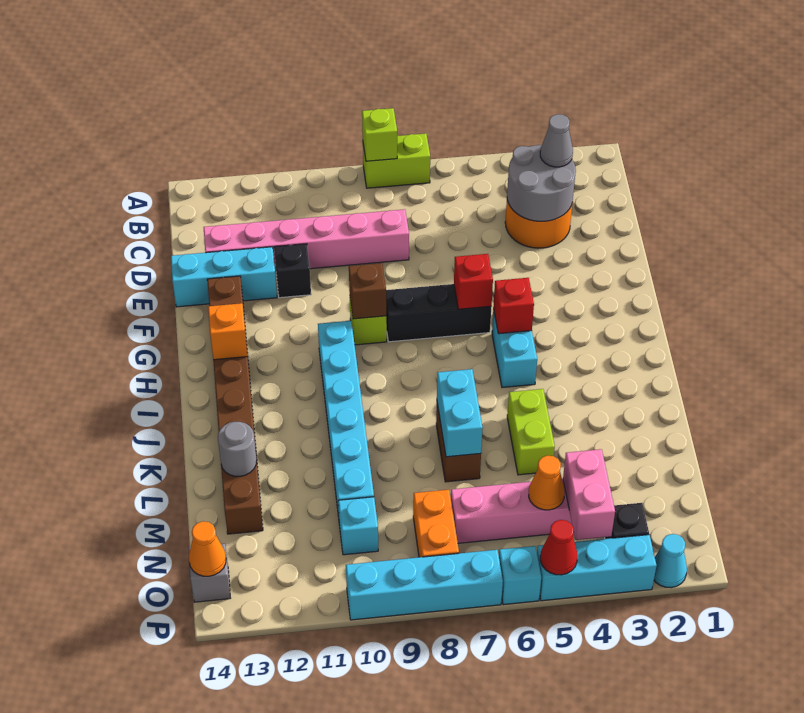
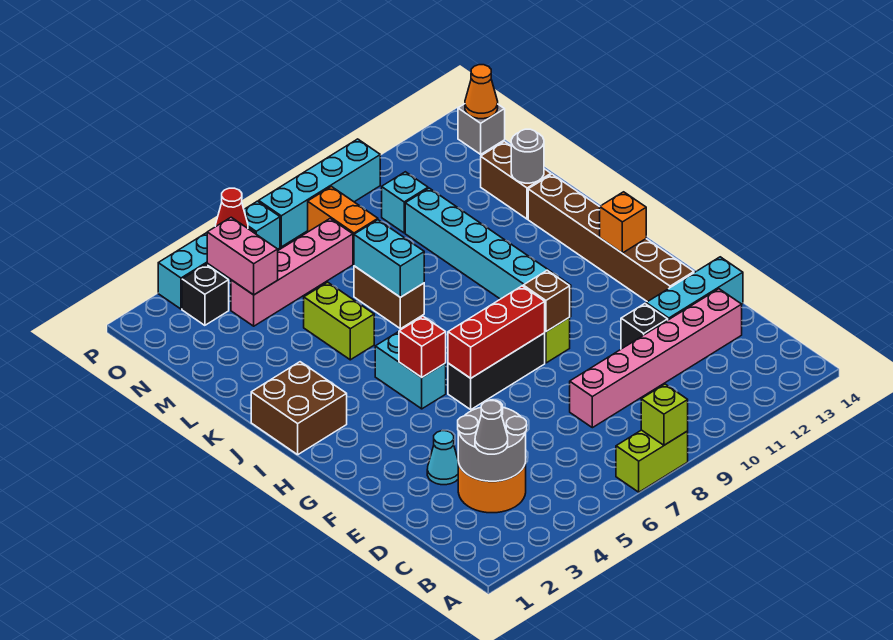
red 1x1 brick [454,254,493,309] -> red 1x3 brick [448,286,545,378]
none -> brown 2x2 brick [251,362,347,455]
orange 1x1 cone [529,455,565,510] -> none
cyan 1x1 cone [654,534,687,588] -> cyan 1x1 cone moved to [427,431,458,485]

